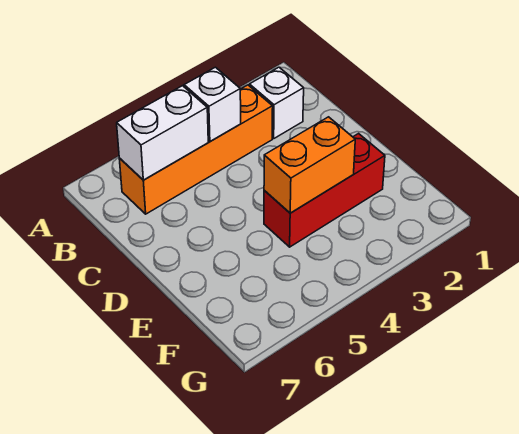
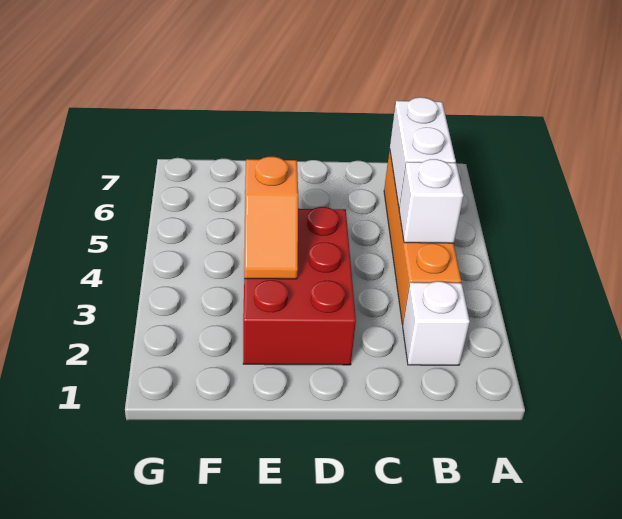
red 1x3 brick [264,134,385,247] -> red 2x3 brick [243,207,356,365]
orange 1x2 brick [264,117,355,213] -> orange 1x2 slope [244,157,298,279]

